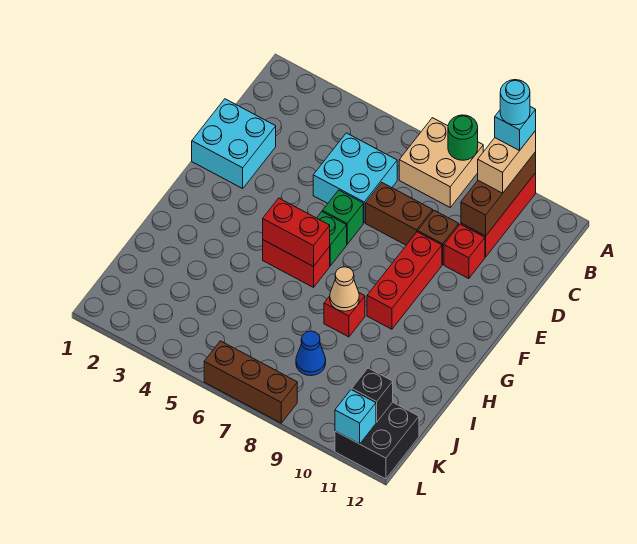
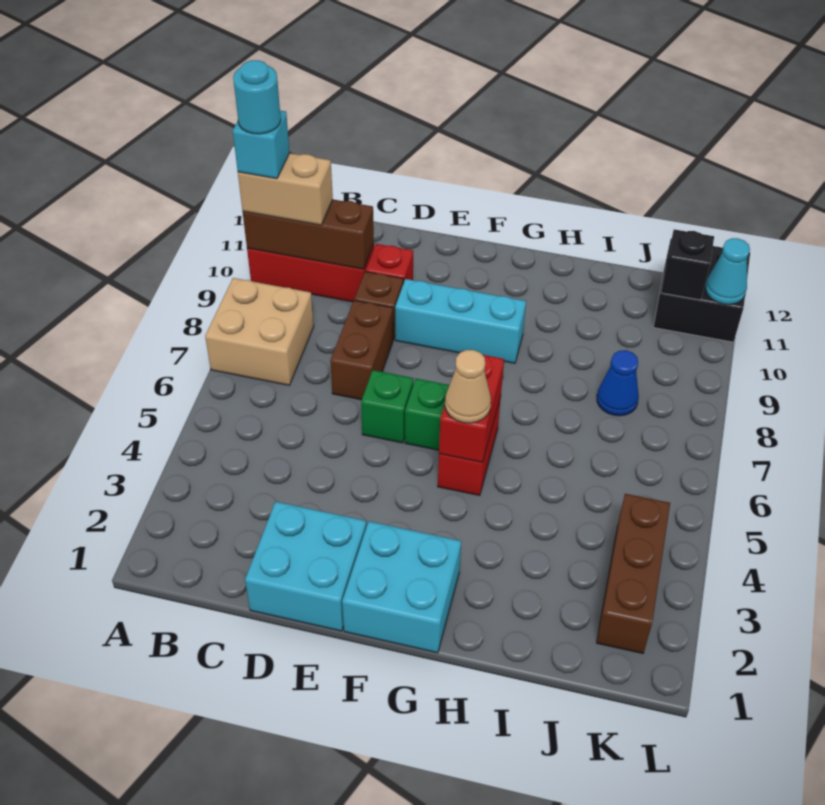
green 1x1 round brick [448,115,478,160] -> none
cyan 2x2 brick [313,133,397,223] -> cyan 2x2 brick moved to [342,521,461,653]
red 1x3 brick [367,232,442,329] -> cyan 1x3 brick [395,279,526,363]
red 1x1 brick [324,293,365,337] -> none
tan 1x1 cone [330,267,359,311] -> tan 1x1 cone moved to [445,350,491,423]
brown 1x3 brick [204,341,297,423] -> brown 1x3 brick moved to [597,494,670,654]
cyan 1x1 brick [335,390,376,444] -> cyan 1x1 cone [705,238,750,305]

